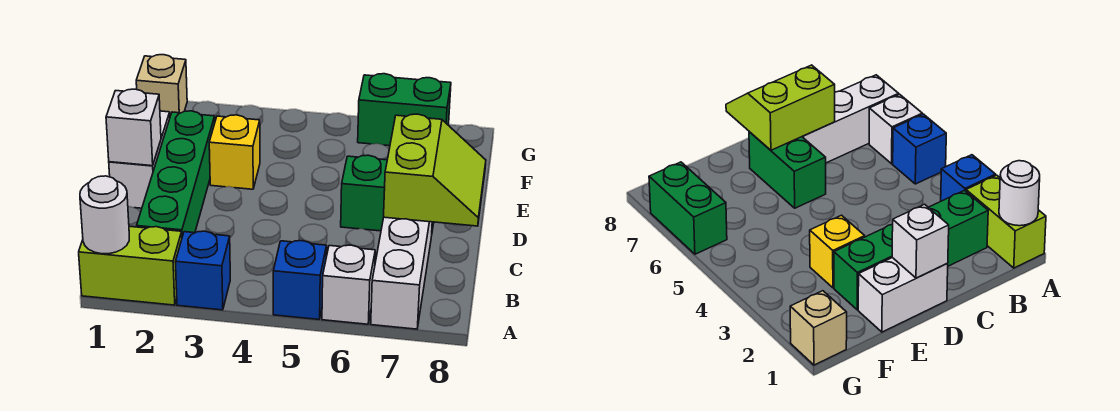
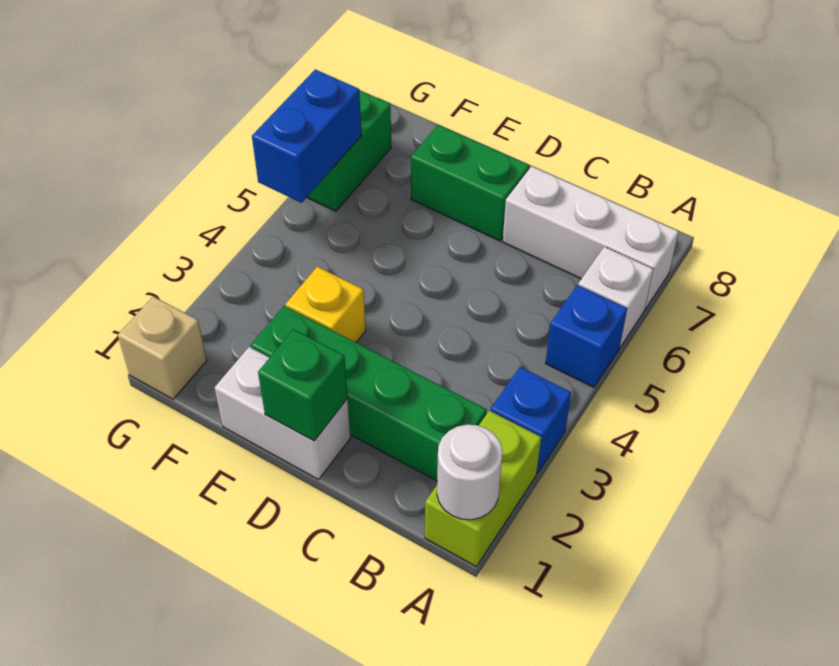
lime 2x2 slope [384,114,486,226] -> none
white 1x1 brick [106,89,161,166] -> green 1x1 brick [258,329,348,441]
green 1x2 brick [341,155,434,231] -> green 1x2 brick turned to [411,125,529,241]
none -> blue 1x2 brick [252,70,361,203]

